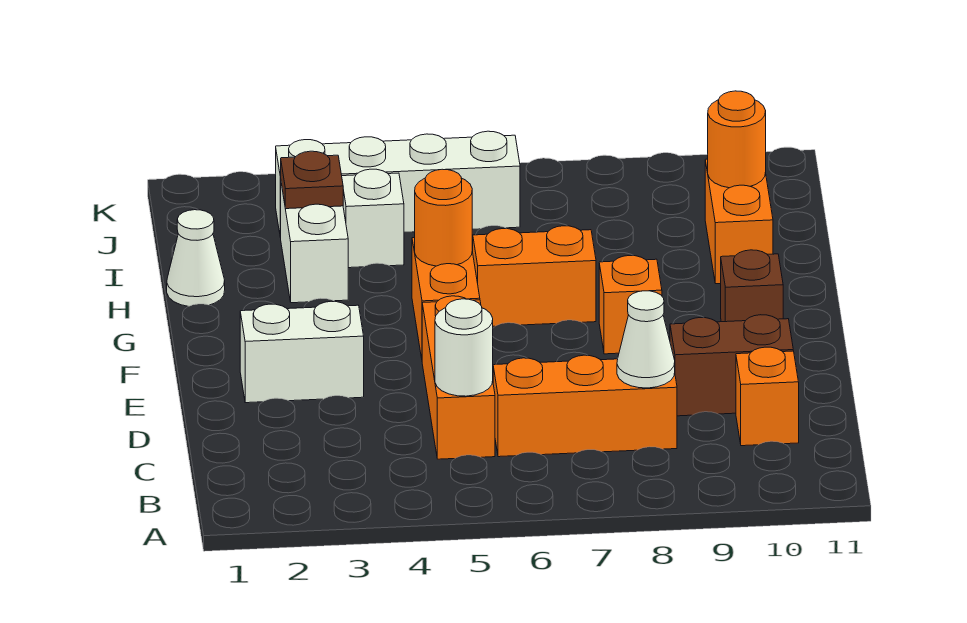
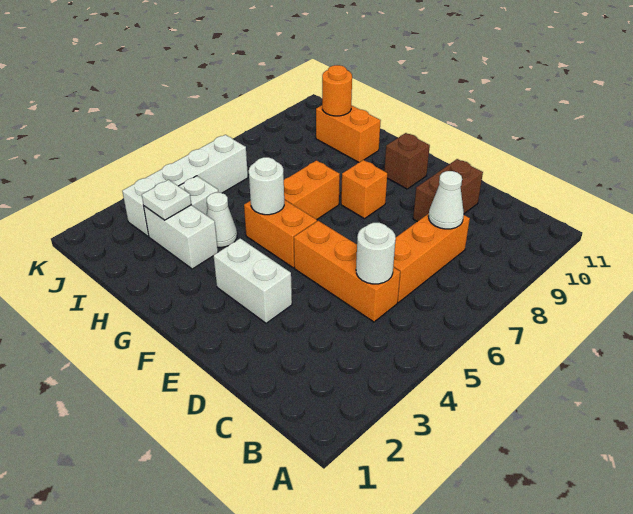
orange 1x1 brick [736,347,799,446] -> none
white 1x2 brick [240,301,364,403] -> white 1x2 brick turned to [214,238,292,323]
orange 1x1 round brick [415,169,472,266] -> white 1x1 round brick [249,157,284,215]
white 1x1 cone [167,210,225,306] -> white 1x1 cone moved to [207,193,237,247]
brown 1x1 plate [281,151,343,209] -> white 1x1 plate [142,180,191,220]

